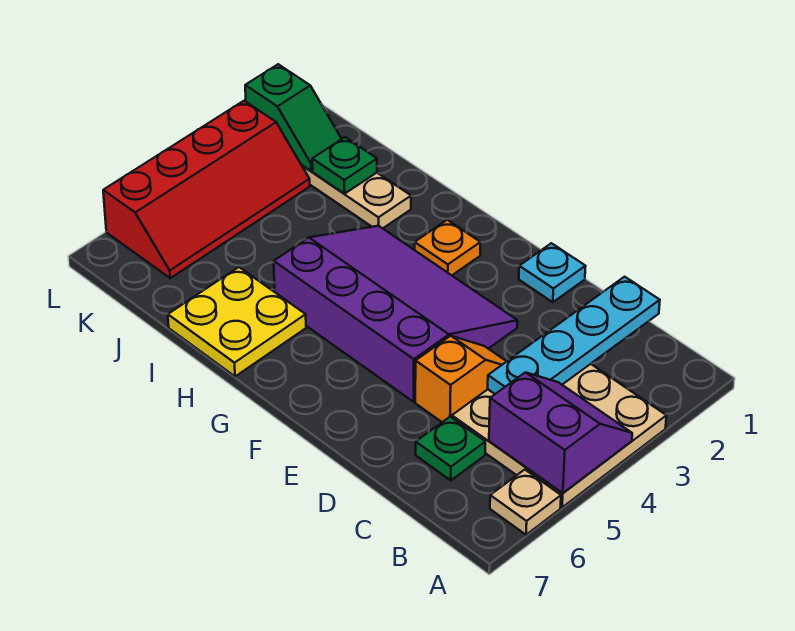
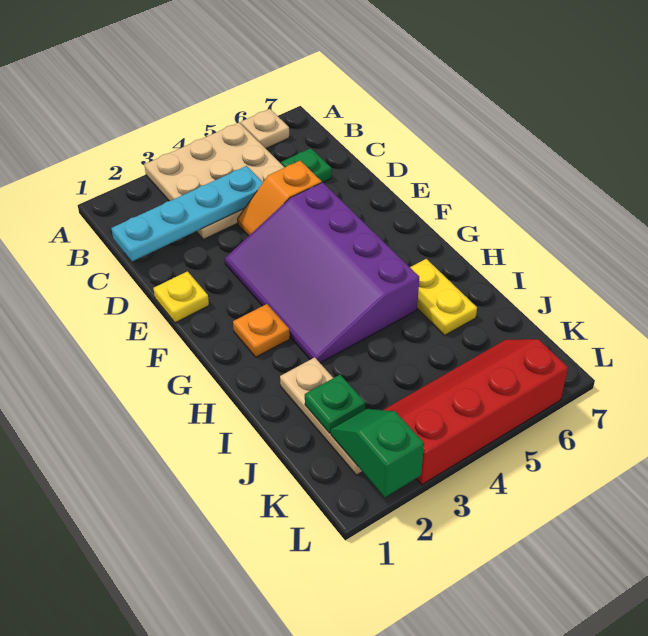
purple 2x2 slope [489,372,632,493] -> none
cyan 1x1 plate [519,243,586,302] -> yellow 1x1 plate [153,271,209,323]
yellow 2x2 plate [168,267,306,376] -> yellow 1x2 plate [410,259,477,335]

